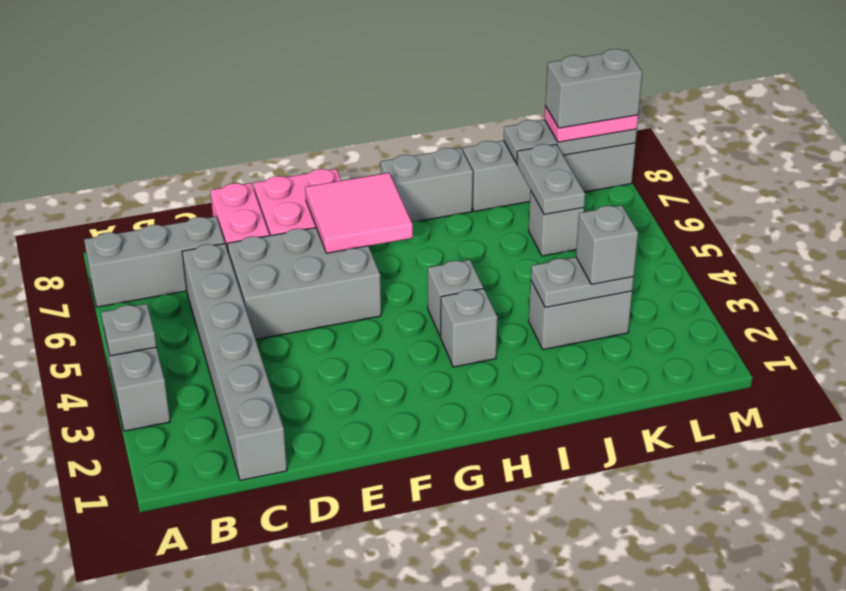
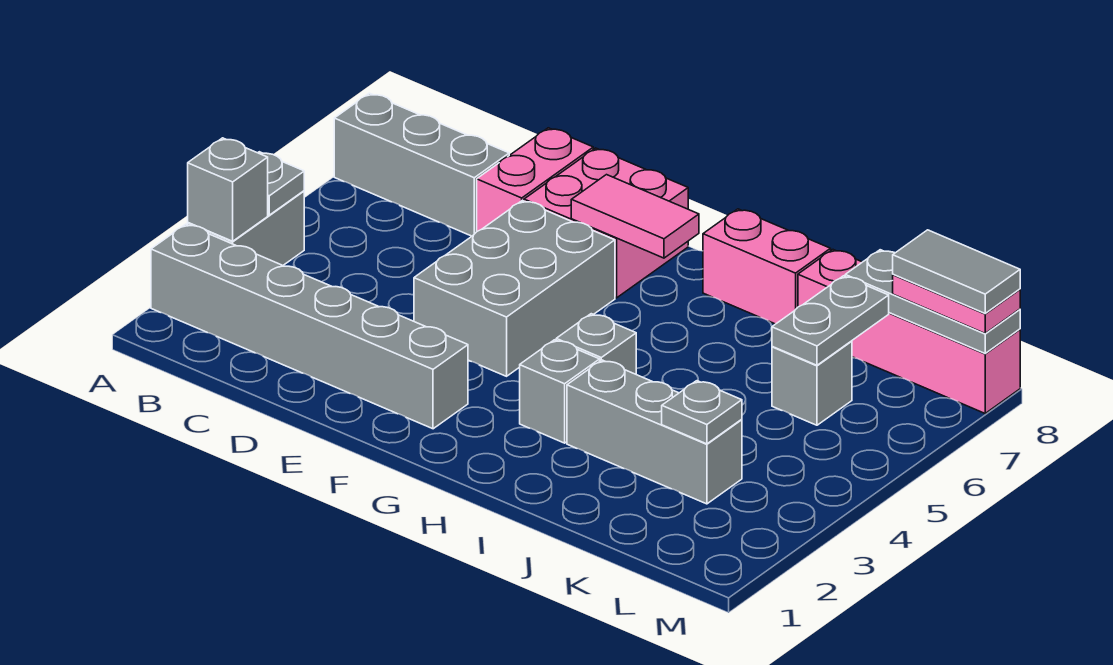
grey 1x6 brick [182,244,287,480] -> grey 1x6 brick turned to [151,224,468,429]
grey 2x3 brick [227,228,381,339] -> grey 2x3 brick turned to [414,200,615,376]
pink 2x2 tile [305,173,413,253] -> pink 1x2 tile [571,175,699,258]
grey 1x2 brick [380,148,473,222] -> pink 1x2 brick [703,209,831,324]
grey 1x2 brick [529,281,632,350] -> grey 1x3 brick [567,360,742,504]
grey 1x2 plate [531,257,634,307] -> grey 1x1 plate [662,381,742,444]
grey 1x4 brick [463,141,636,211] -> pink 1x4 brick [798,250,1020,413]
grey 1x1 brick [576,205,638,284] -> grey 1x1 brick moved to [188,138,268,241]
grey 1x2 brick [545,49,642,128] -> grey 1x2 tile [893,230,1020,313]

